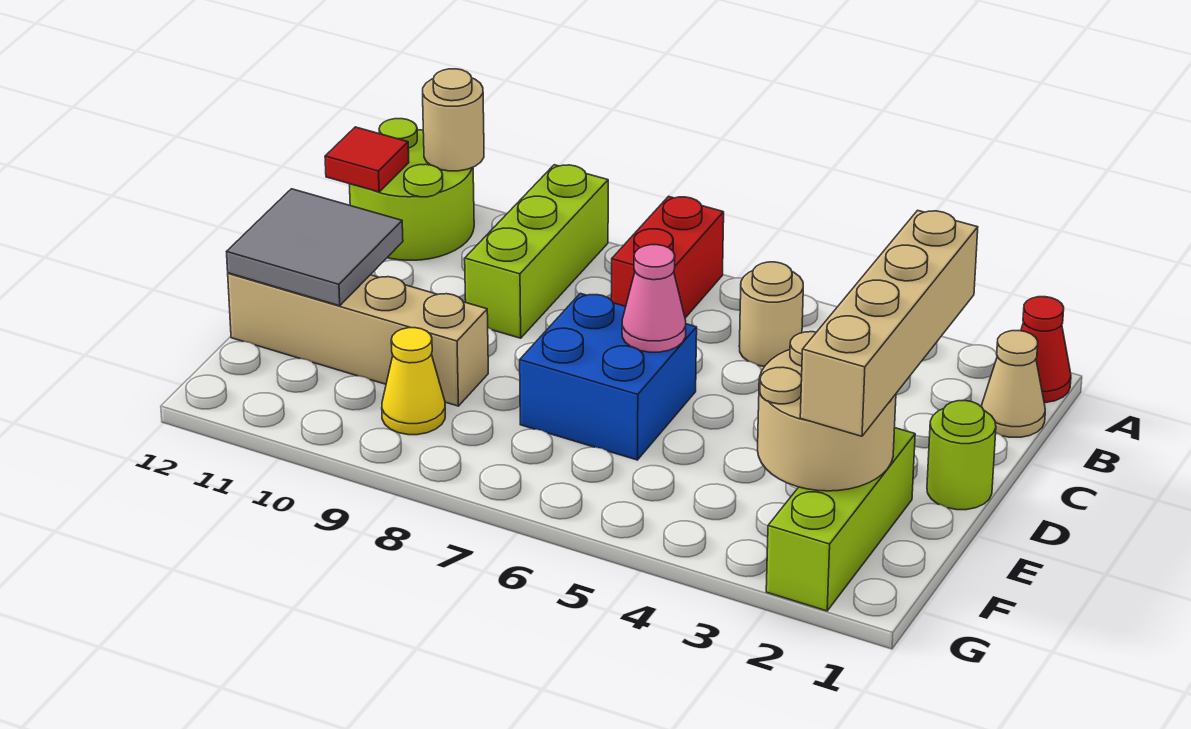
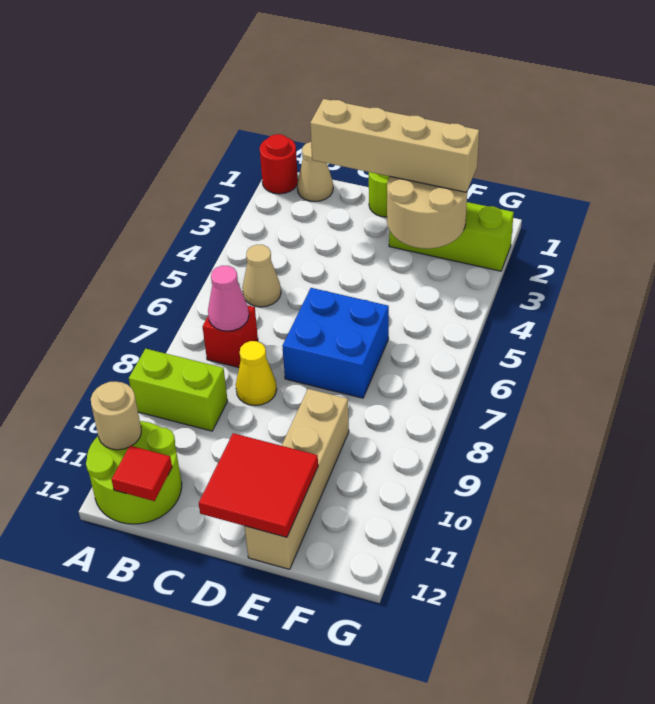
red 1x1 cone [1021,297,1071,403] -> red 1x1 round brick [260,134,298,194]
red 1x2 brick [611,196,724,318] -> red 1x1 brick [203,306,258,368]
lime 1x3 brick [465,165,608,338] -> lime 1x2 brick [129,349,228,431]
tan 1x1 round brick [739,262,803,367] -> tan 1x1 cone [242,245,281,307]
pink 1x1 cone [622,245,686,352] -> pink 1x1 cone moved to [208,265,249,331]
grey 2x2 tile [227,189,403,306] -> red 2x2 tile [199,433,318,537]
yellow 1x1 cone [382,328,445,435] -> yellow 1x1 cone moved to [236,341,277,406]

